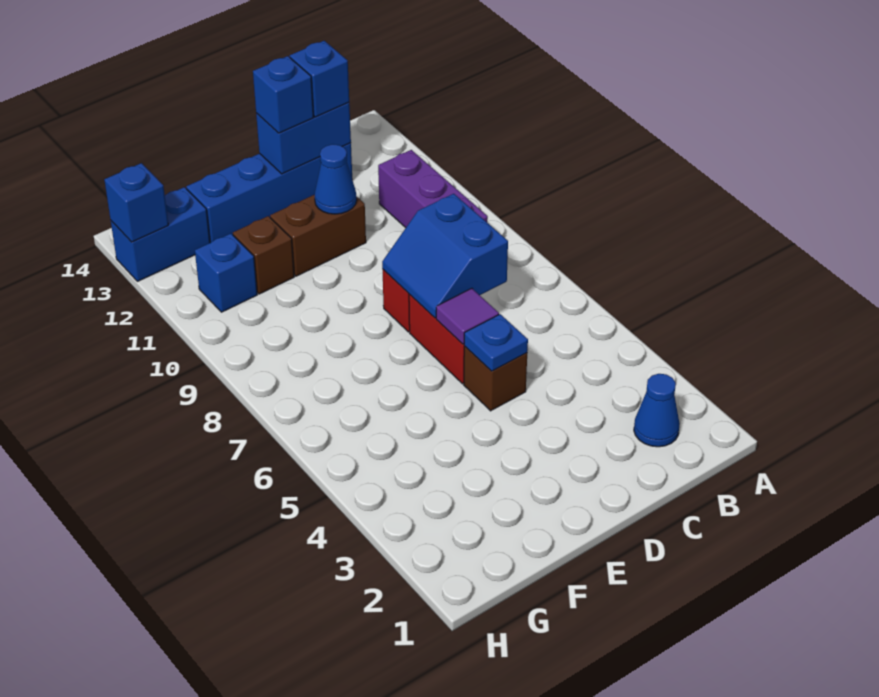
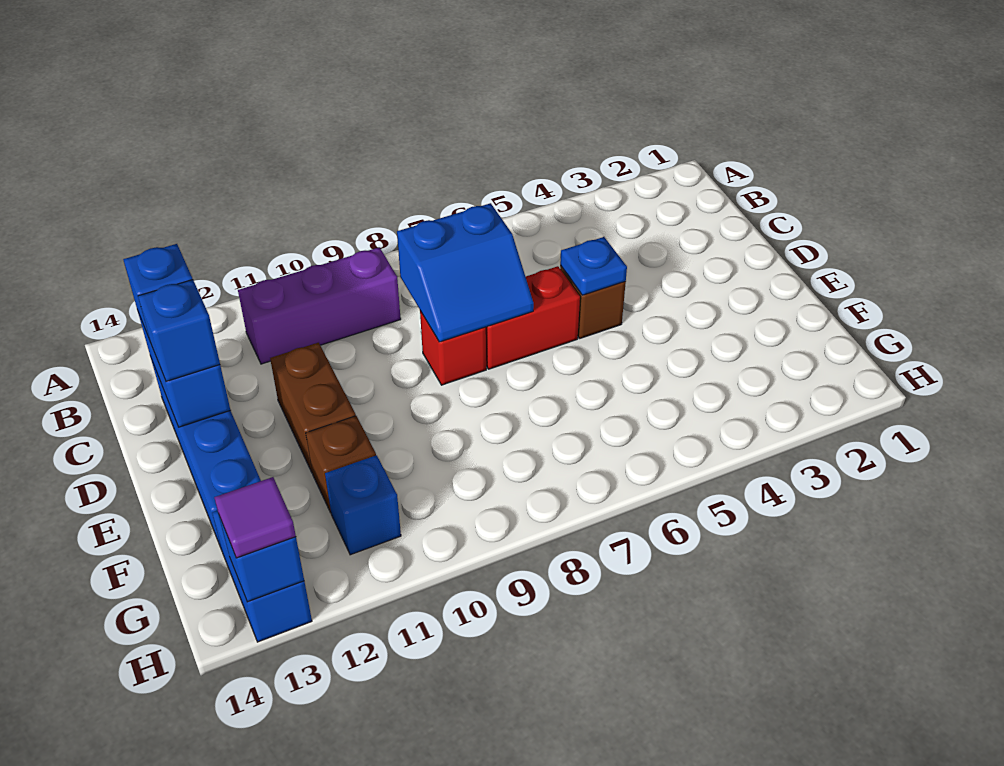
blue 1x1 cone [634,374,680,447] -> none
purple 1x1 tile [436,288,499,344] -> purple 1x1 tile moved to [214,477,296,558]
blue 1x1 cone [315,144,357,214] -> none

